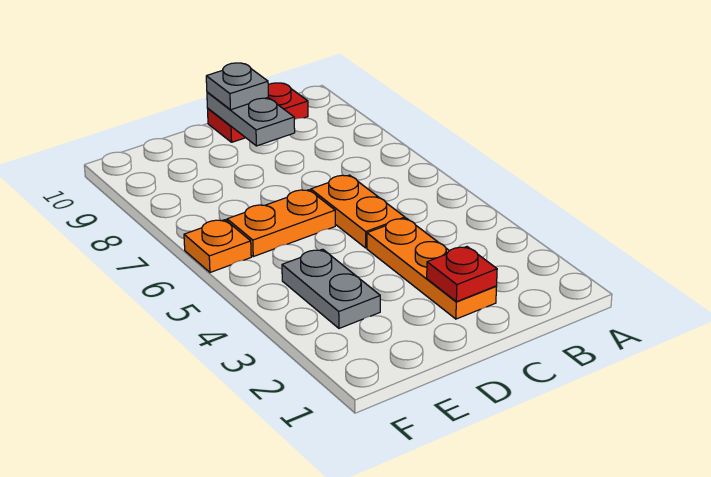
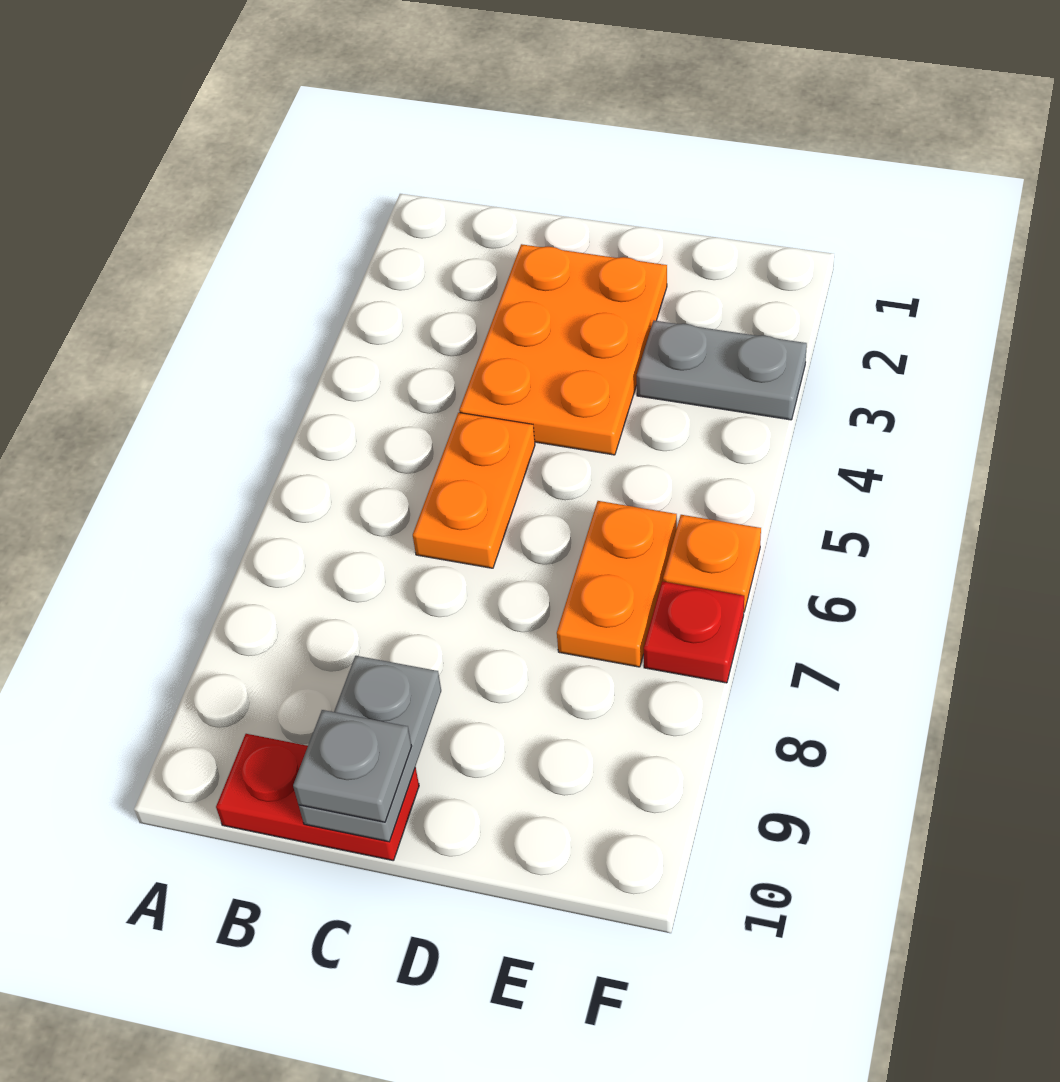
orange 1x3 plate [367,218,497,319] -> orange 2x3 plate [459,244,667,455]
red 1x1 plate [427,247,497,302] -> red 1x1 plate moved to [644,581,744,683]
orange 1x2 plate [227,190,335,257] -> orange 1x2 plate turned to [557,501,677,667]
grey 1x2 plate [282,249,380,328] -> grey 1x2 plate turned to [637,321,807,420]

